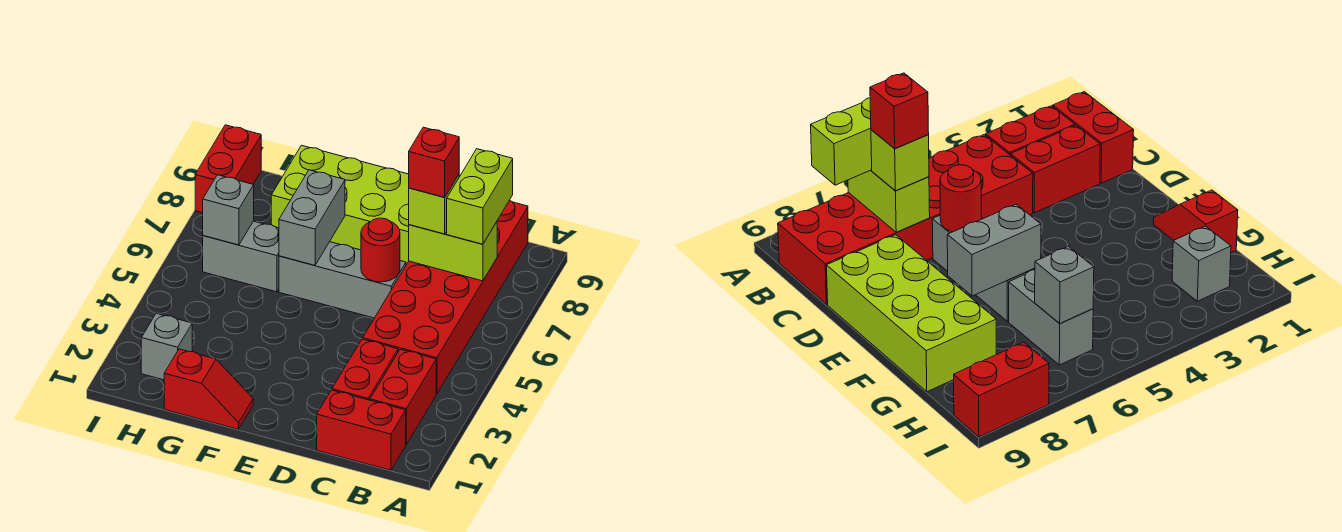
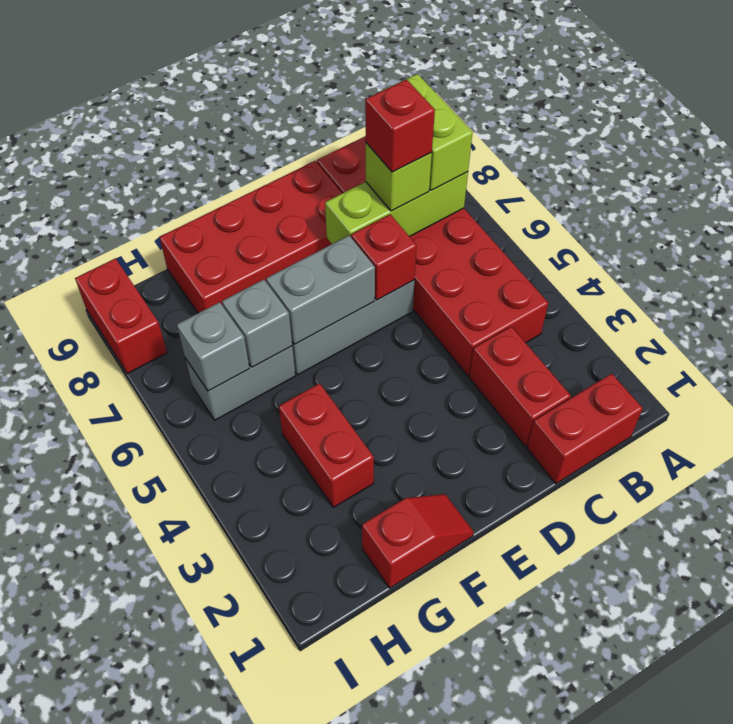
red 1x2 brick [370,349,436,445] -> red 1x2 brick moved to [279,383,374,507]
lime 1x2 brick [409,222,497,281] -> lime 1x3 brick [325,172,468,244]
red 1x1 round brick [361,218,400,282] -> red 1x1 brick [351,214,417,300]
lime 2x4 brick [271,145,409,265] -> red 2x4 brick [160,161,342,313]
grey 1x2 brick [279,170,345,265] -> grey 1x2 brick turned to [266,236,375,344]
grey 1x1 brick [141,313,192,380] -> grey 1x1 brick moved to [222,280,292,367]

